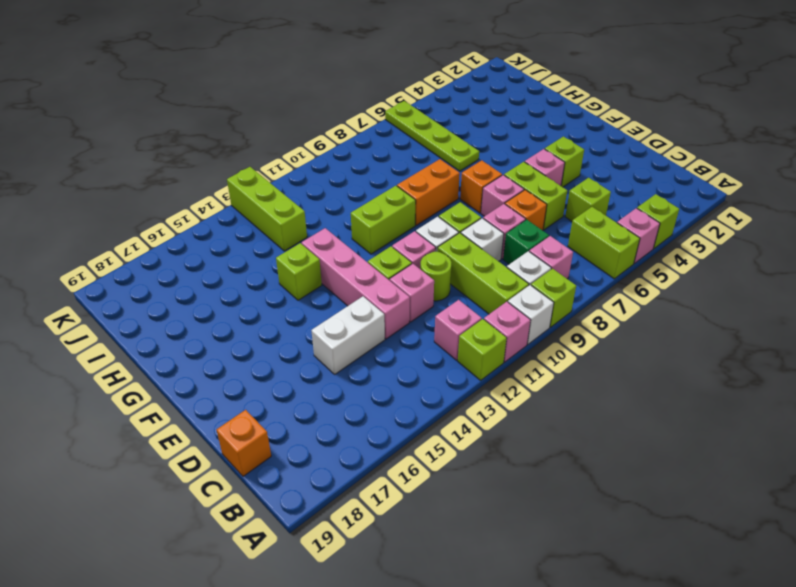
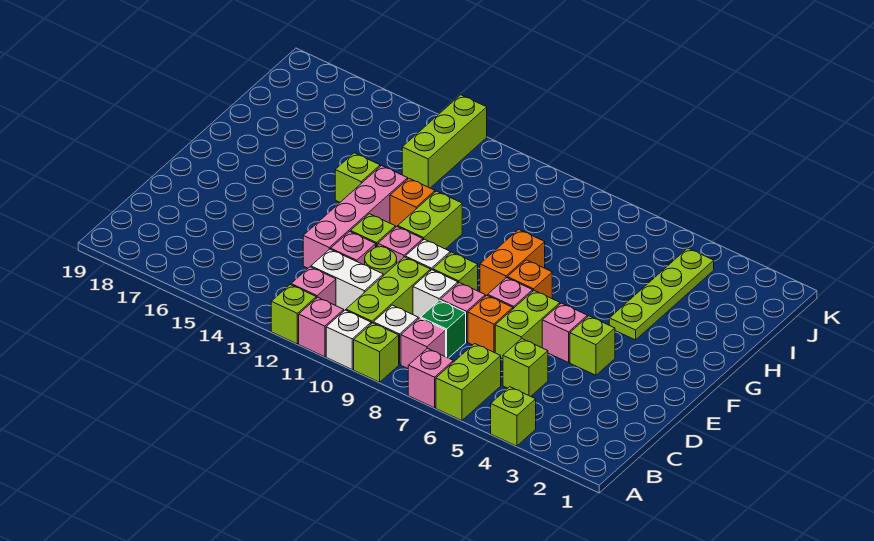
pink 1x1 brick [617,208,660,263] -> pink 1x1 brick moved to [408,348,453,408]
orange 1x1 brick [216,410,271,476] -> orange 1x1 brick moved to [390,179,435,228]
white 1x2 brick [311,296,385,374] -> white 1x2 brick moved to [311,249,383,310]
orange 1x2 brick [397,159,460,225] -> orange 1x2 brick turned to [480,229,545,296]
lime 1x2 brick [351,186,416,254] -> lime 1x2 brick turned to [398,191,462,249]
lime 1x4 plate [385,101,479,171] -> lime 1x4 plate moved to [609,248,714,340]

